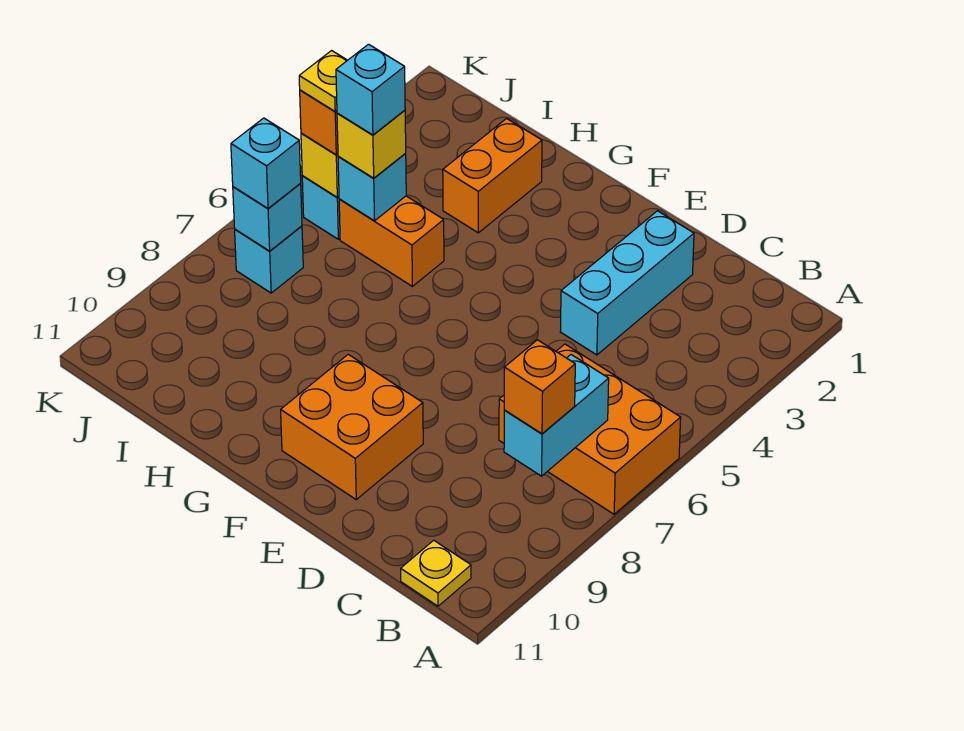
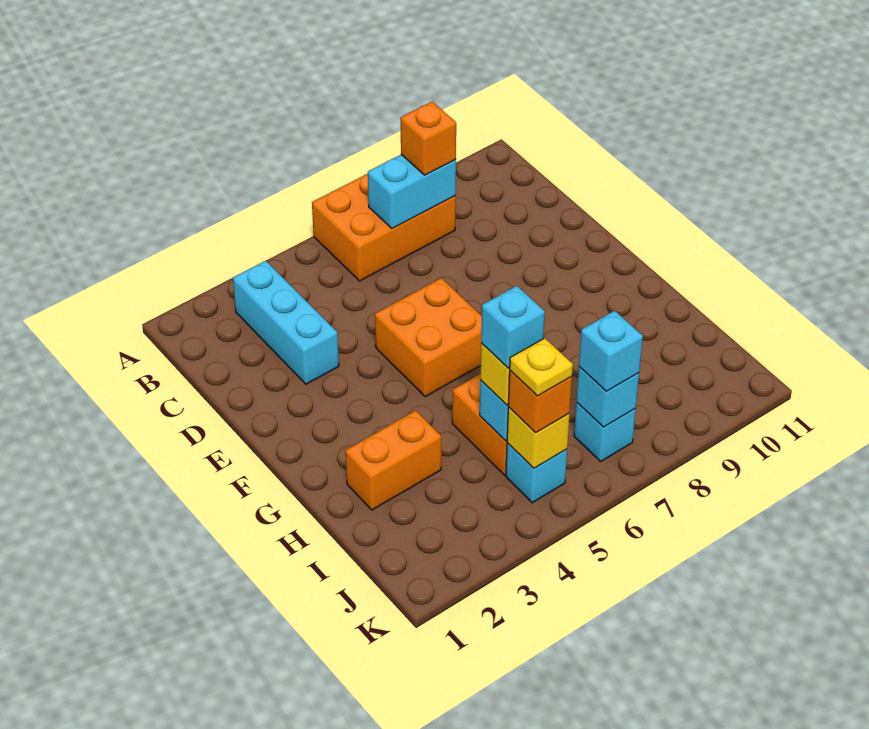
orange 2x3 brick [499,344,681,514] -> orange 2x3 brick turned to [312,174,456,281]
yellow 1x1 plate [401,540,471,606] -> none
cyan 1x3 brick [560,211,694,355] -> cyan 1x3 brick turned to [233,261,339,384]
orange 2x2 brick [281,354,423,499] -> orange 2x2 brick moved to [375,278,482,397]

